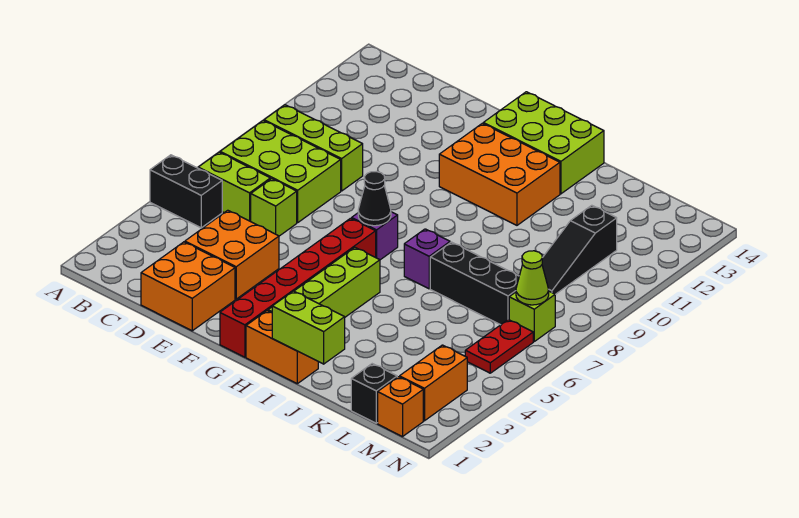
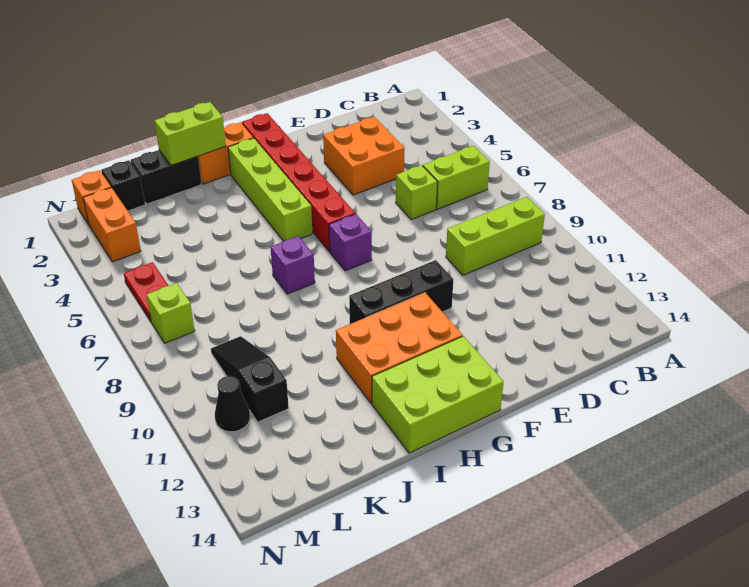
black 1x2 brick [150,155,222,228] -> black 1x2 brick moved to [130,150,201,204]
lime 2x3 brick [220,121,341,223] -> none
orange 2x2 brick [141,242,235,331] -> none
black 1x1 cone [358,172,391,226] -> black 1x1 cone moved to [215,376,250,432]
black 1x3 brick [430,242,519,325] -> black 1x3 brick moved to [349,260,453,324]
lime 1x1 cone [516,251,549,305] -> none

